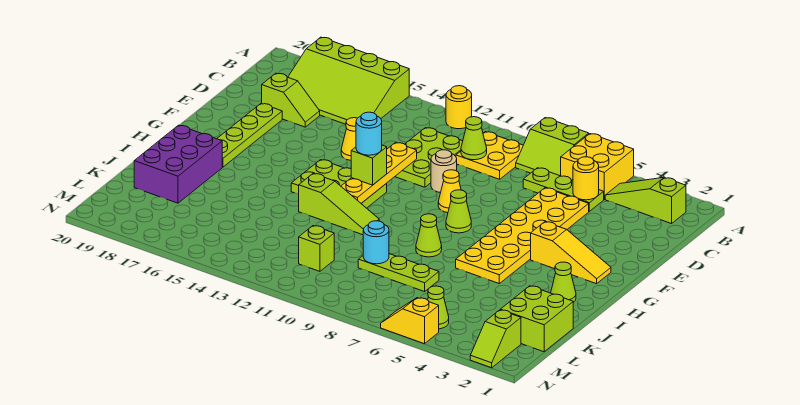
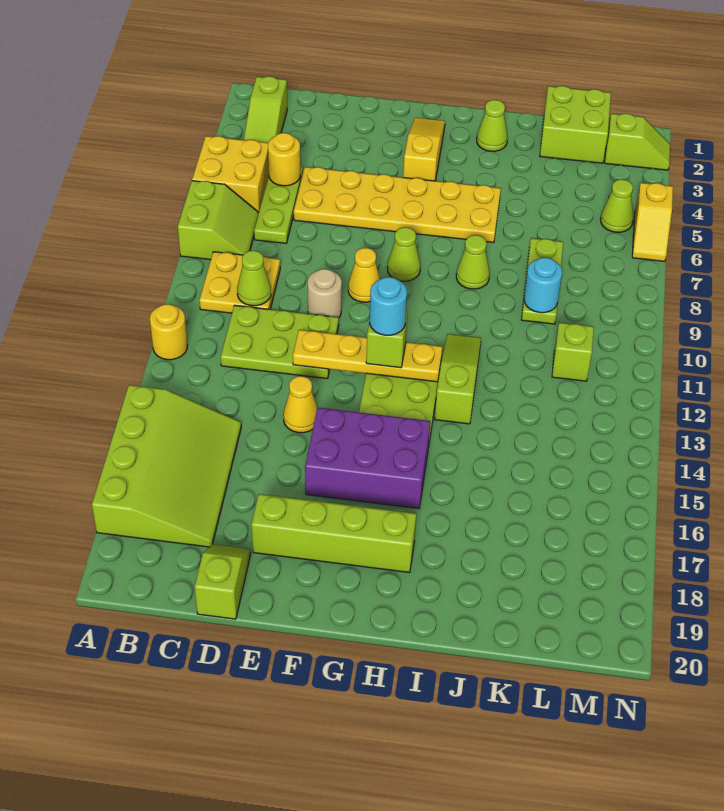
lime 1x2 slope [262,73,320,127] -> lime 1x2 slope moved to [195,544,251,619]
lime 1x4 plate [217,103,282,167] -> lime 1x4 brick [251,494,416,573]
purple 2x3 brick [134,125,222,203] -> purple 2x3 brick moved to [305,407,430,509]

